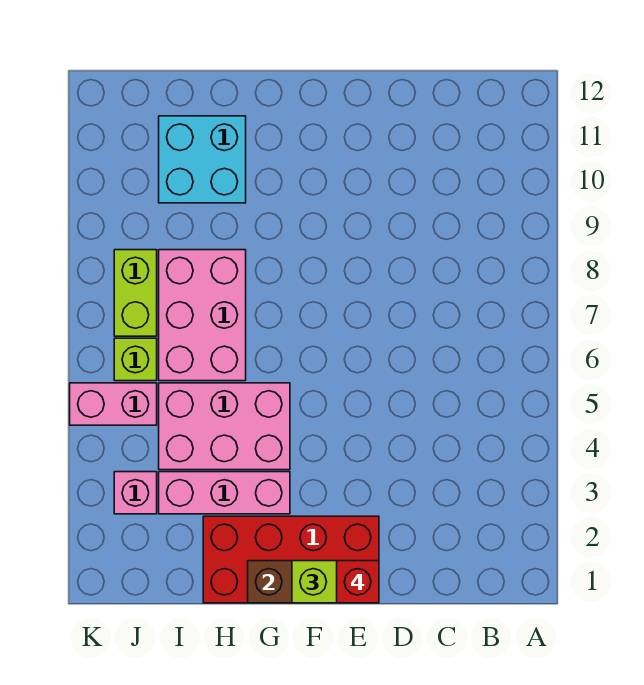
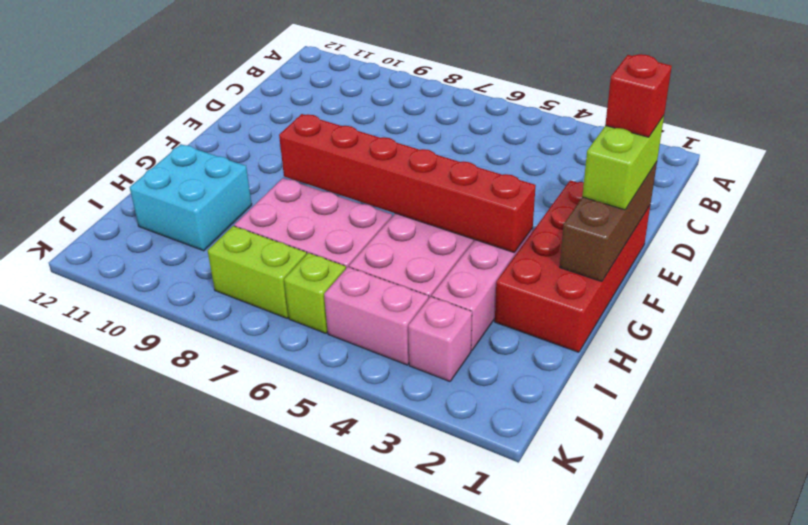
none -> red 1x6 brick [279,114,536,253]
pink 1x2 brick [70,383,157,425] -> pink 1x2 brick turned to [324,267,429,365]

